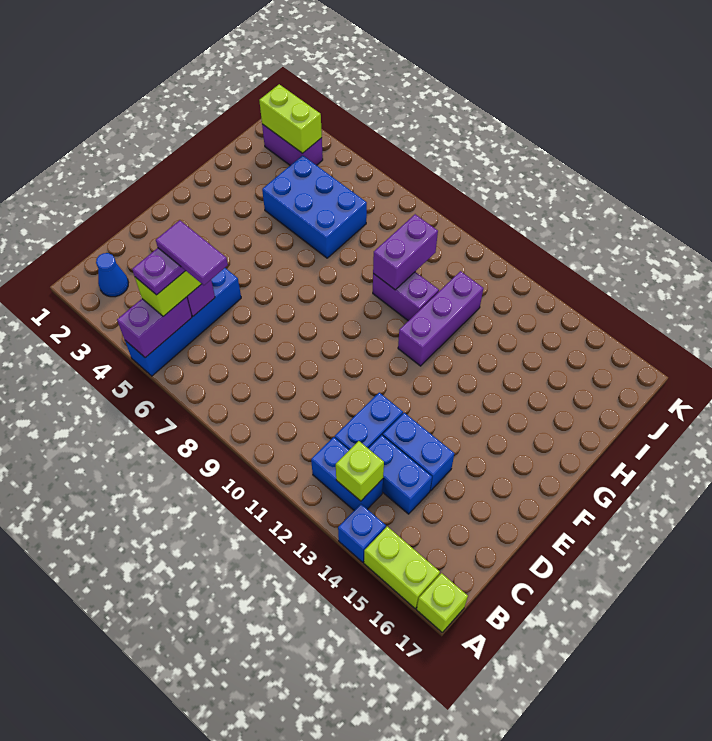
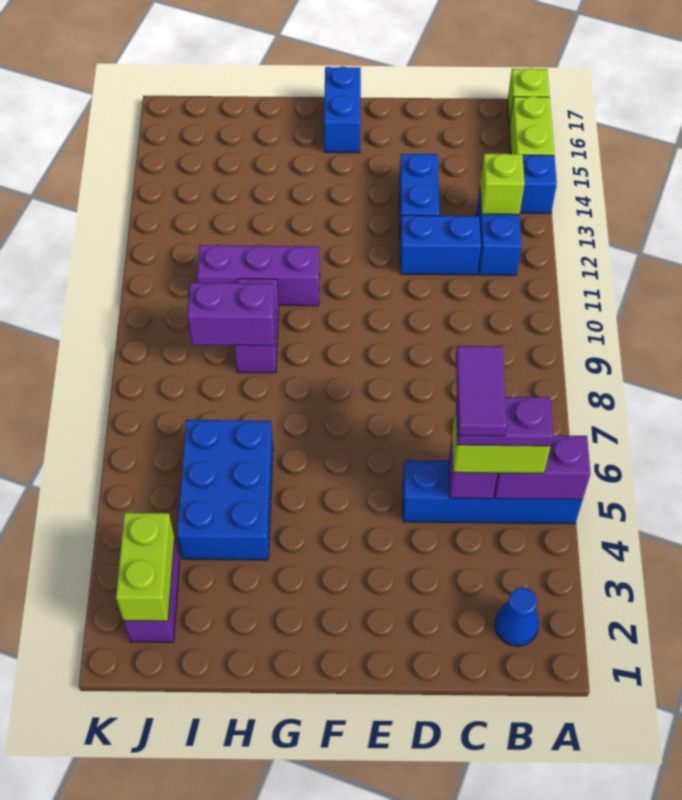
blue 1x2 brick [368,435,432,514] -> blue 1x2 brick moved to [324,67,361,153]

